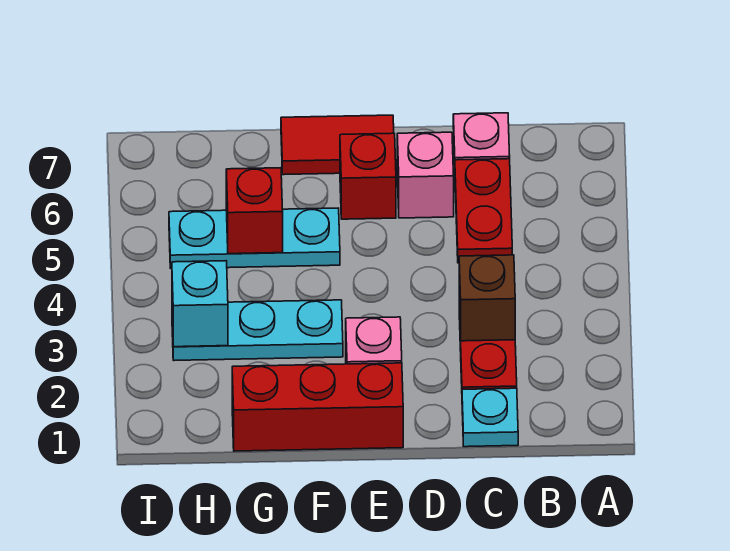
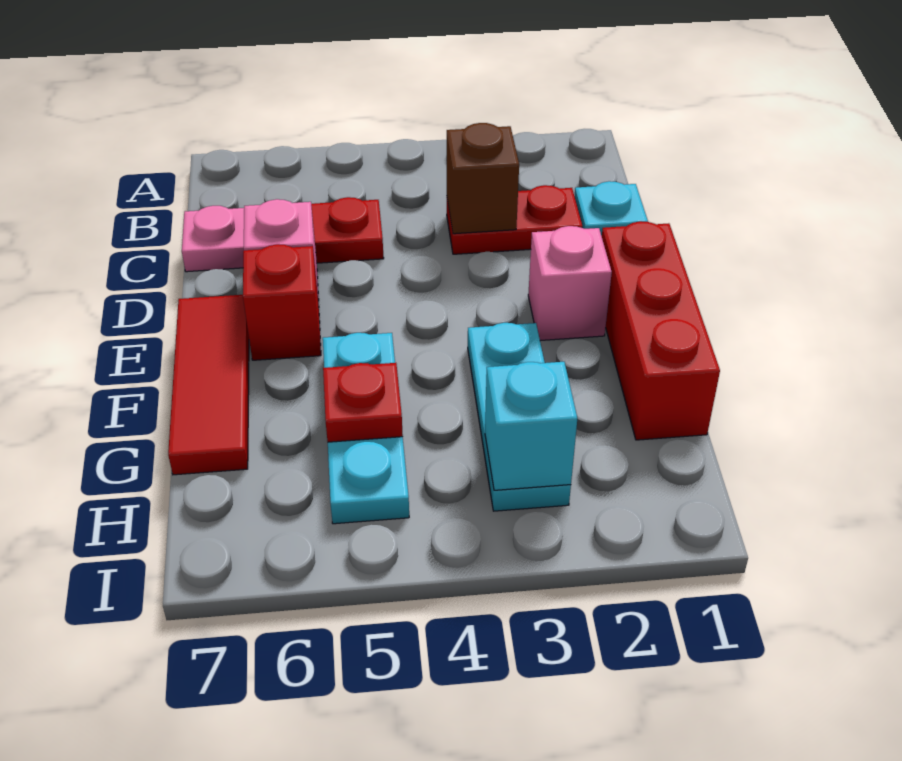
red 1x2 tile [281,115,394,175] -> red 1x3 tile [168,295,249,475]
red 1x1 brick [226,168,283,254] -> red 1x1 plate [323,363,403,442]

